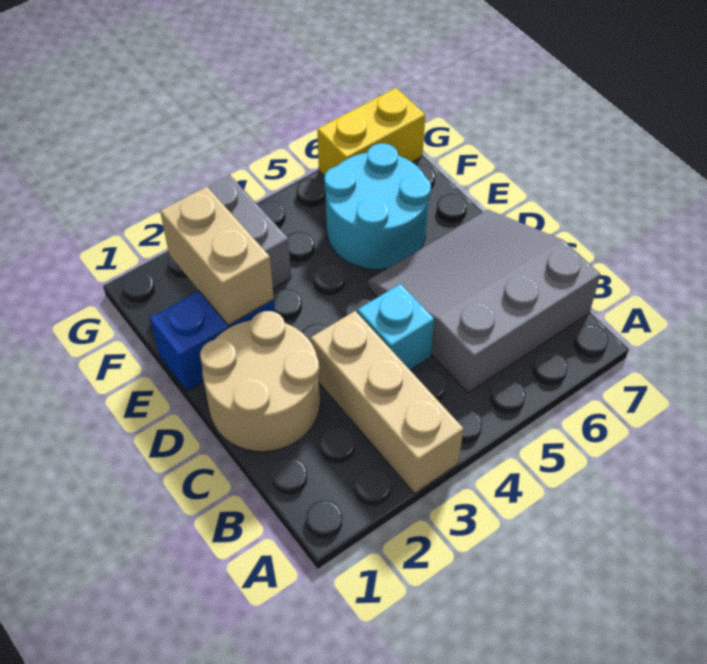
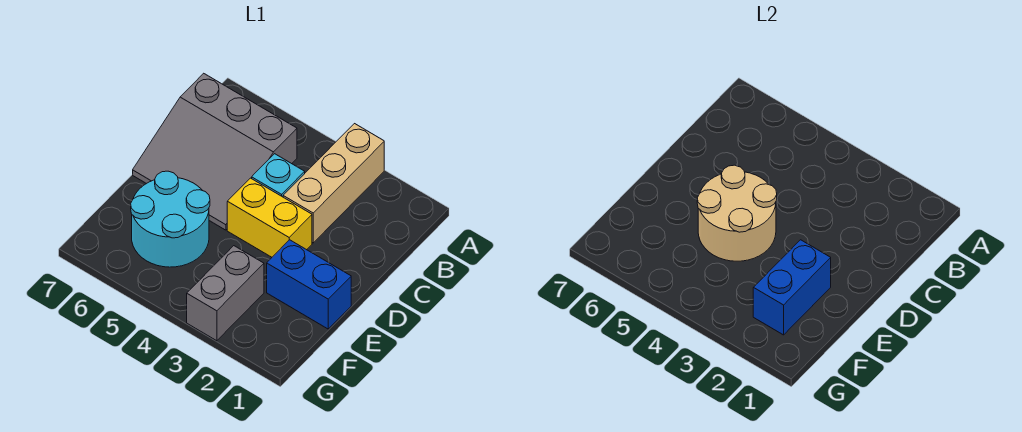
tan 2x2 round brick [200,311,320,452] -> tan 2x2 round brick moved to [697,165,777,261]
tan 1x2 brick [160,187,274,325] -> blue 1x2 brick [753,240,831,335]
yellow 1x2 brick [317,88,425,176] -> yellow 1x2 brick moved to [227,178,312,257]

